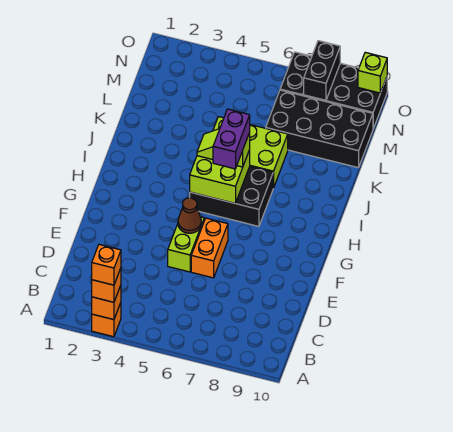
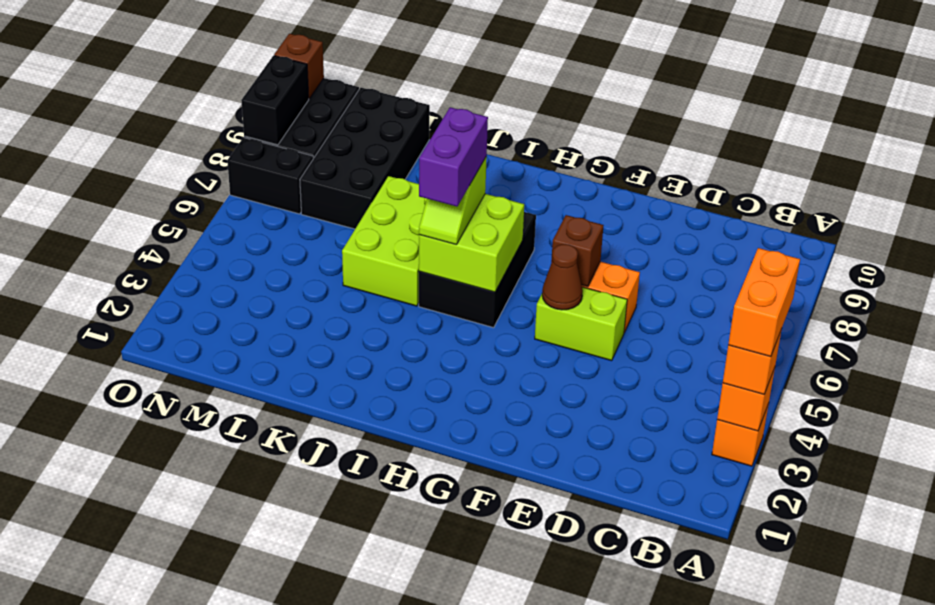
orange 1x1 brick [92,245,121,285] -> orange 1x2 brick [728,248,800,357]
none -> brown 1x1 brick [551,215,604,287]
purple 1x2 brick [213,109,250,169] -> purple 1x2 brick turned to [419,107,488,207]
black 1x2 brick [304,41,340,100] -> black 1x2 brick turned to [241,56,309,145]
lime 1x1 brick [358,52,387,93] -> brown 1x1 brick [274,34,324,98]

